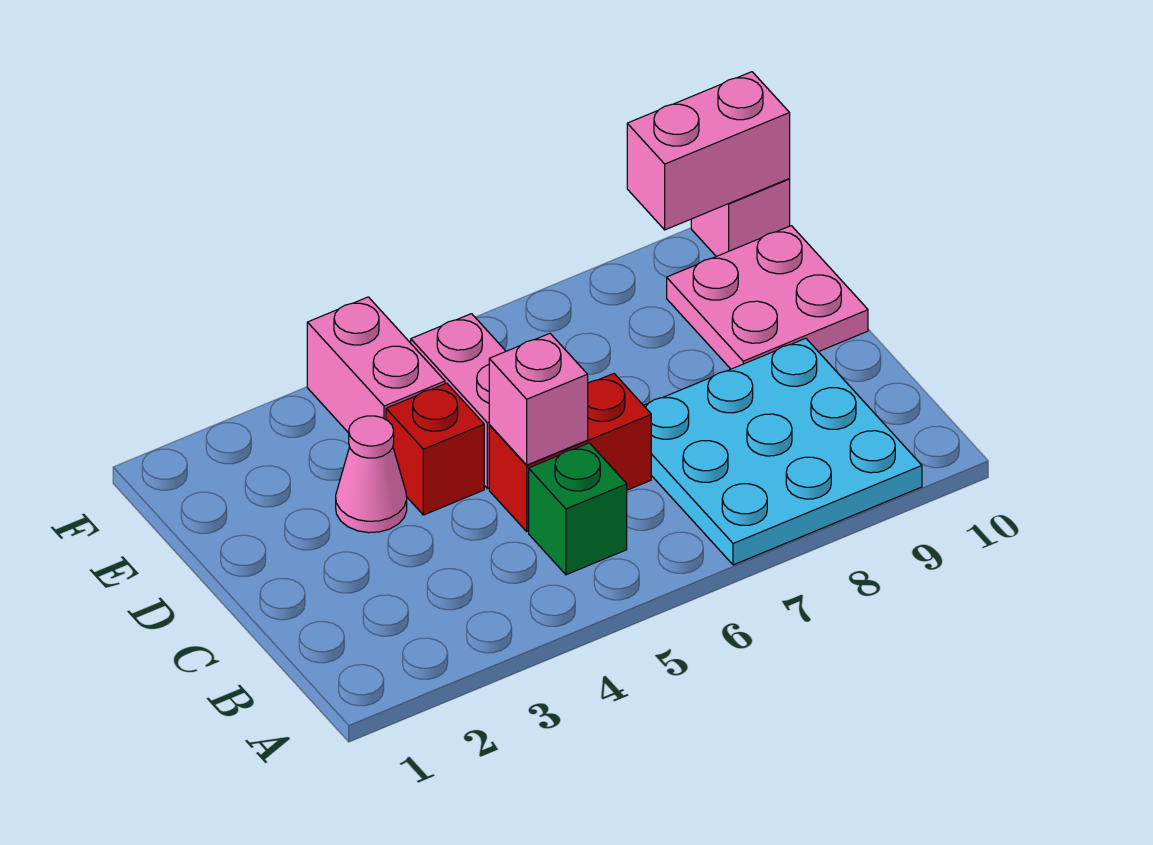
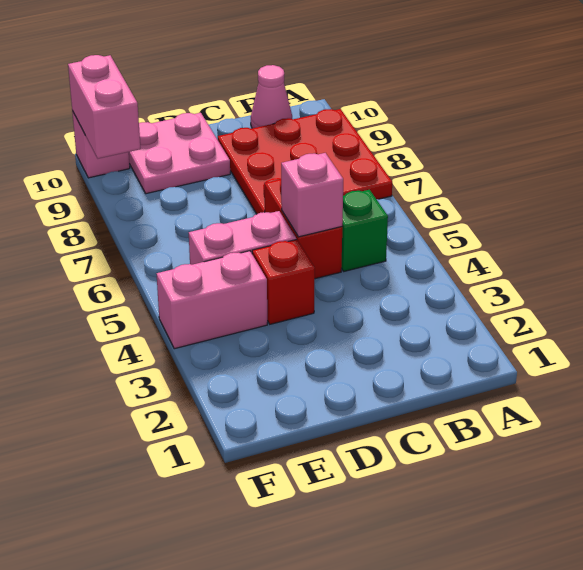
cyan 3x3 plate [643,338,922,565] -> red 3x3 plate [218,109,392,214]
pink 1x1 cone [336,416,407,533] -> pink 1x1 cone moved to [251,65,292,128]

